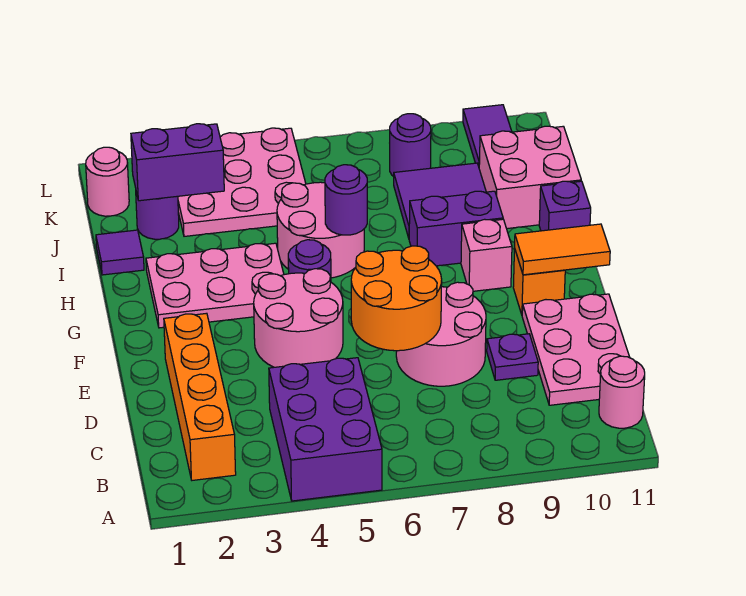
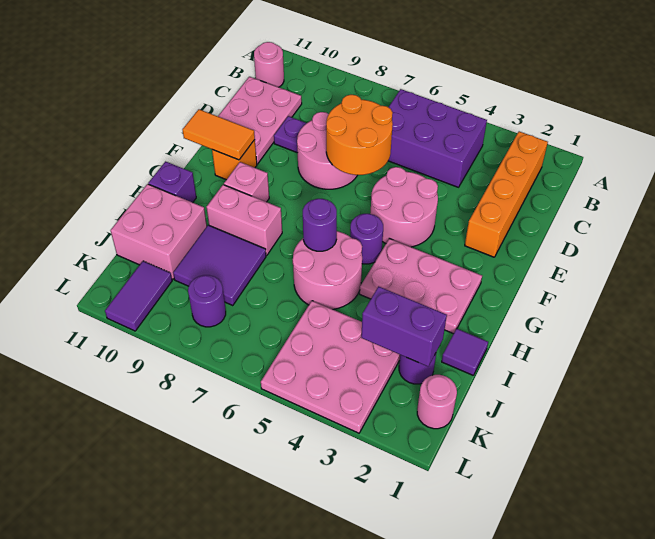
purple 2x3 brick [269,358,382,501] -> purple 2x3 brick turned to [388,89,487,187]
purple 1x2 brick [409,191,503,266] -> pink 1x2 brick [207,185,282,256]

